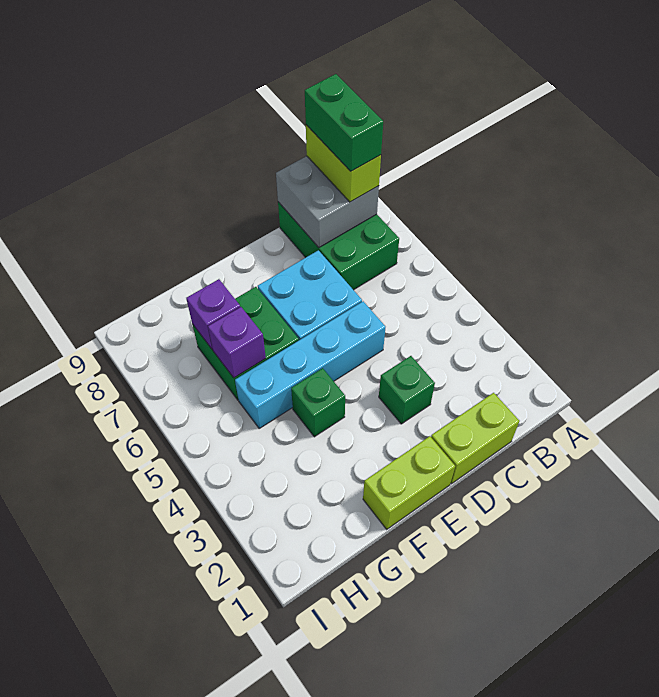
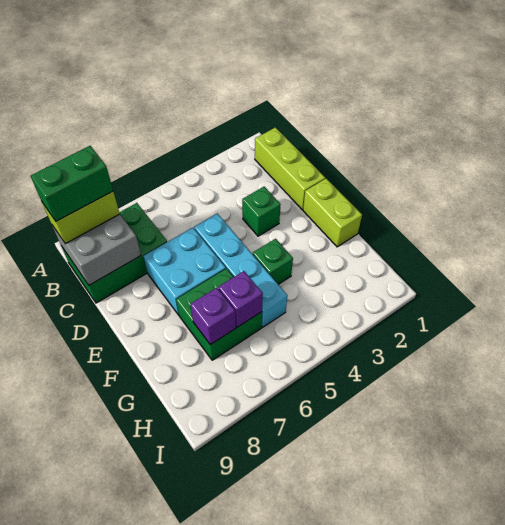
lime 1x2 brick [431,393,519,484] -> lime 1x3 brick [255,127,325,210]

